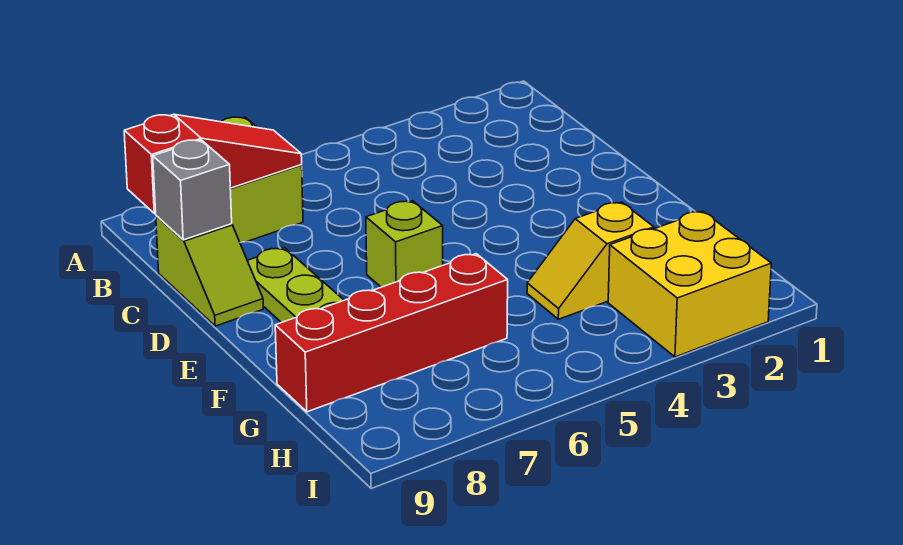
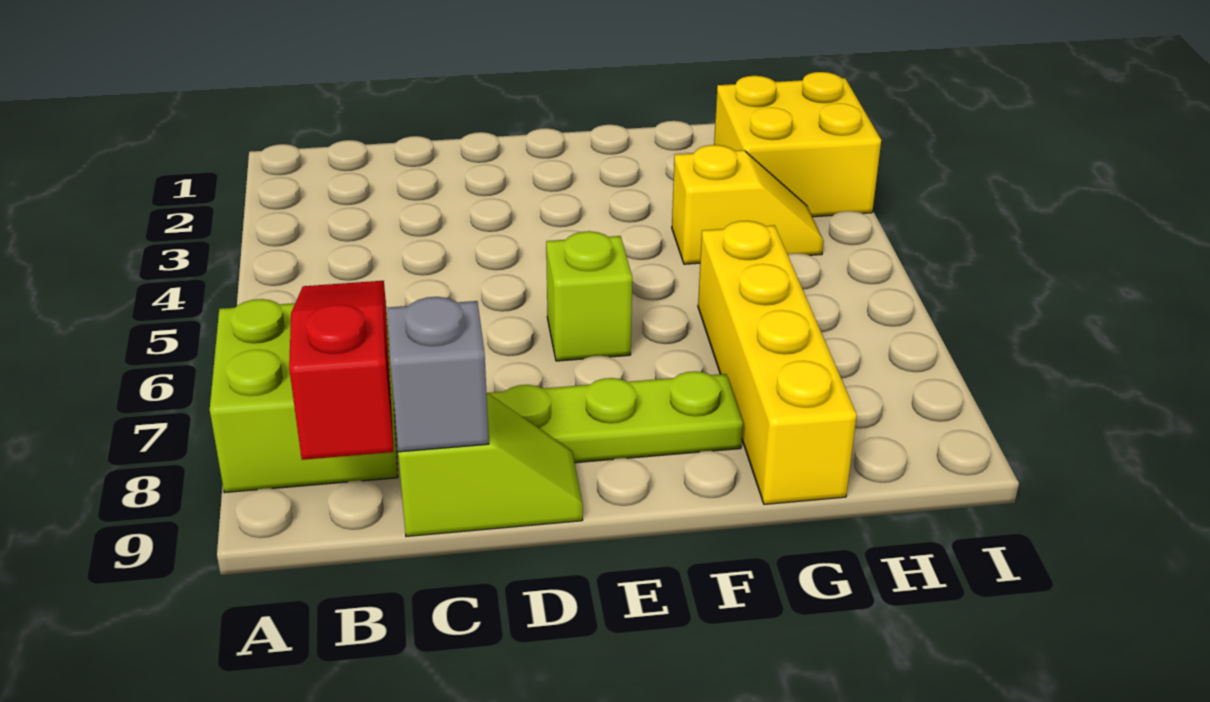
yellow 1x2 slope [527,202,654,319] -> yellow 1x2 slope turned to [672,145,824,264]
red 1x4 brick [275,254,508,412] -> yellow 1x4 brick [698,221,857,504]

